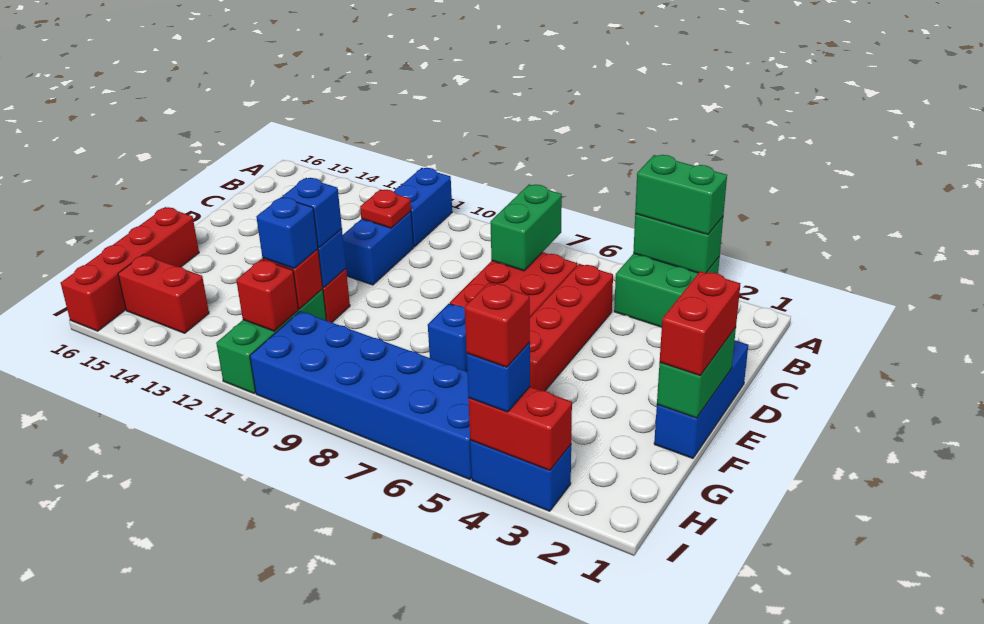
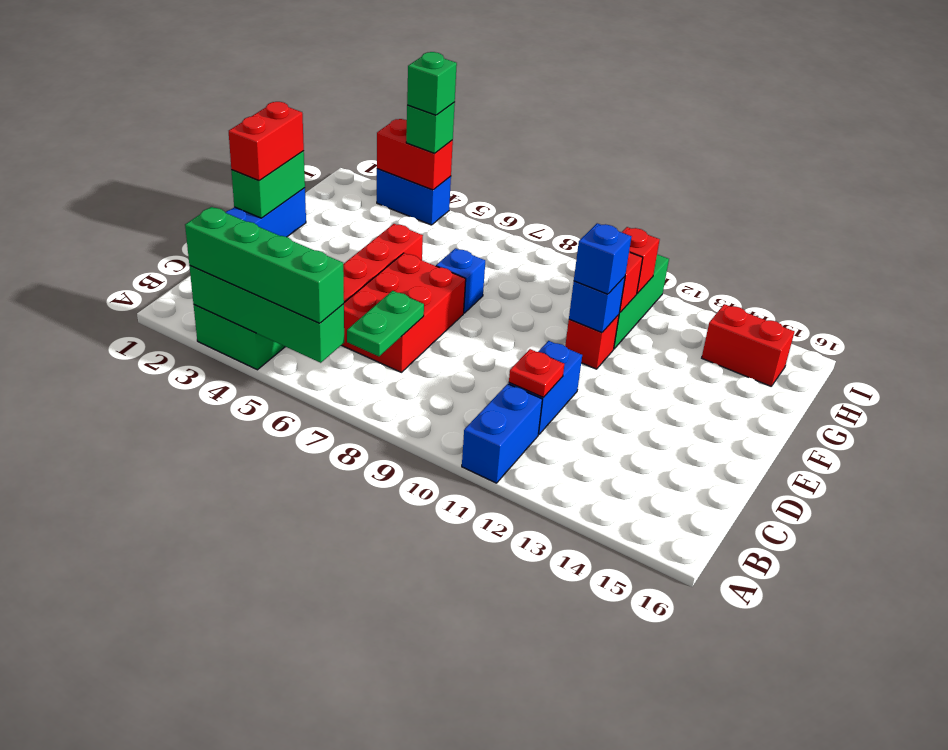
green 1x2 brick [633,214,723,273] -> green 1x4 brick [190,266,344,363]
green 1x2 brick [635,155,727,235] -> green 1x4 brick [185,207,344,323]
green 1x2 brick [490,184,562,271] -> green 1x2 plate [347,291,424,356]
red 1x4 brick [61,207,199,331] -> none
blue 1x1 brick [256,197,318,269] -> none
blue 2x6 brick [250,311,472,479] -> none
blue 1x1 brick [467,342,530,412] -> green 1x1 brick [406,102,455,154]
red 1x1 brick [465,282,530,367] -> green 1x1 brick [407,52,457,115]

